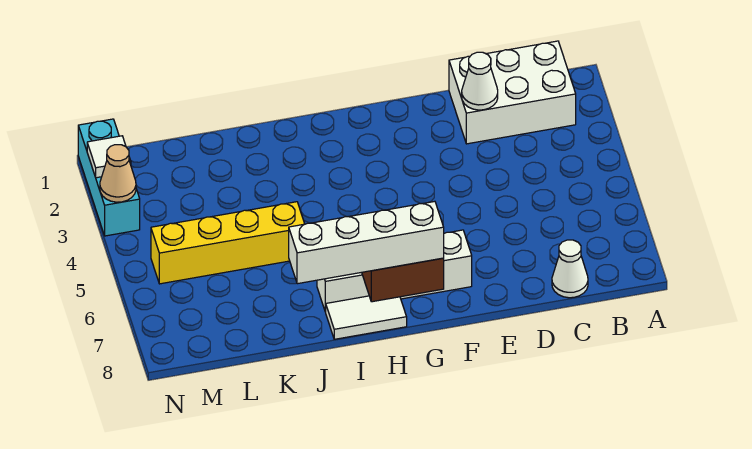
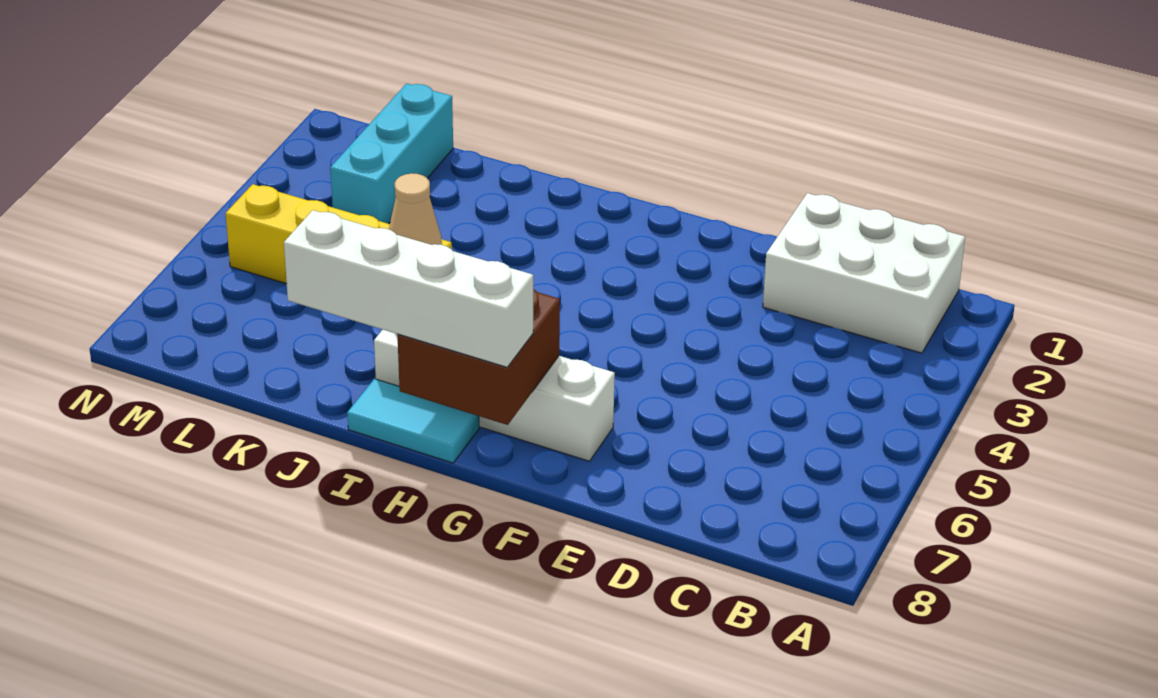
white 1x1 cone [552,240,588,298] -> none
white 1x1 cone [462,52,498,110] -> none
white 1x2 tile [326,296,407,339] -> cyan 1x2 tile [347,379,479,463]
cyan 1x3 brick [78,119,140,236] -> cyan 1x3 brick moved to [330,83,453,224]
white 1x1 tile [87,136,131,178] -> none
tan 1x1 cone [100,145,136,202] -> tan 1x1 cone moved to [389,173,442,245]

